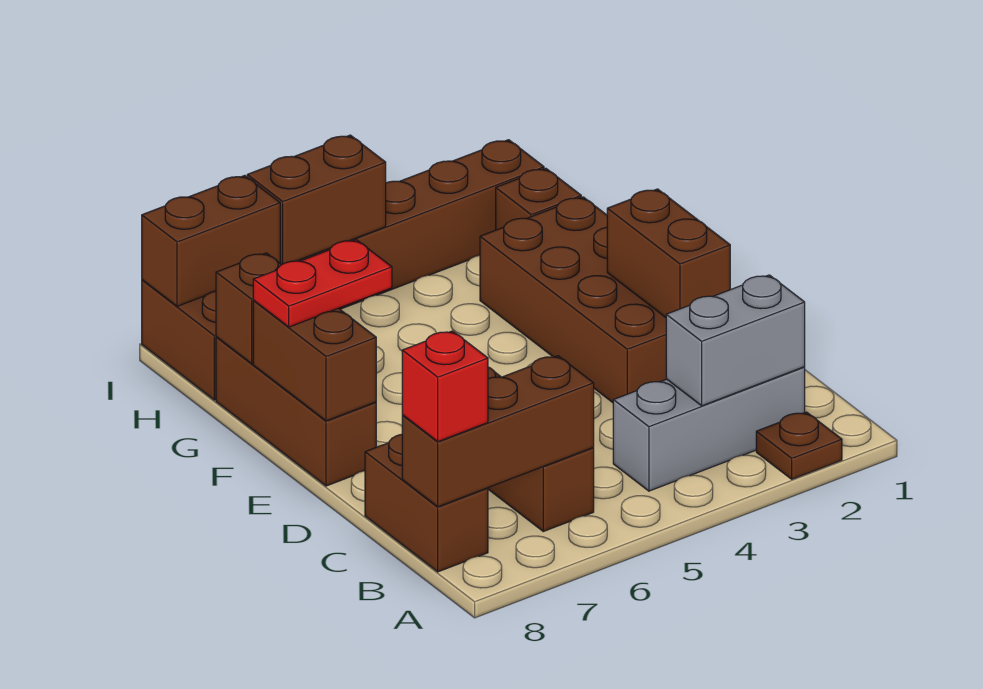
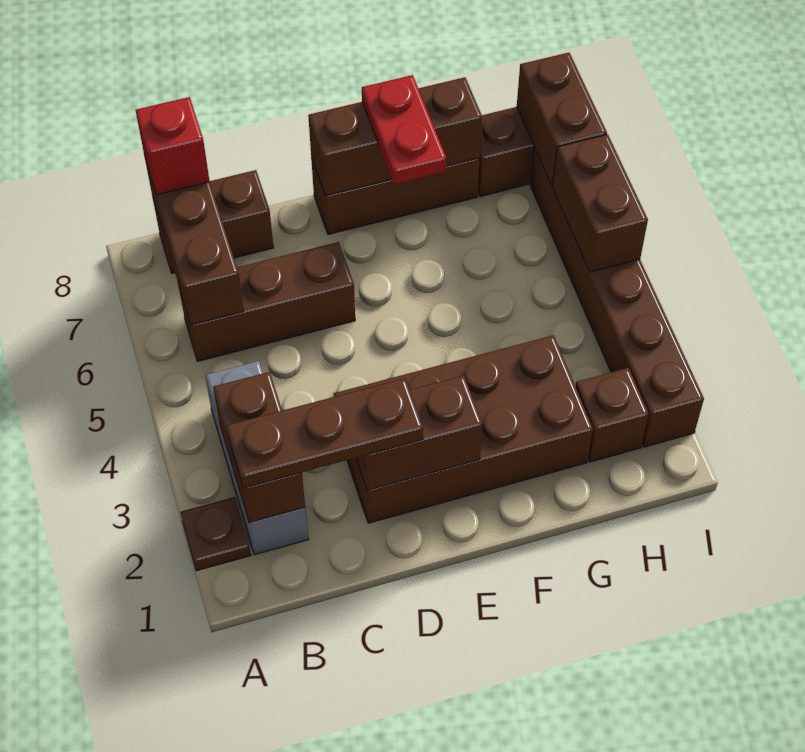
grey 1x2 brick [666,275,805,406] -> brown 1x2 brick [213,372,305,523]
none -> brown 1x3 plate [226,378,423,488]

